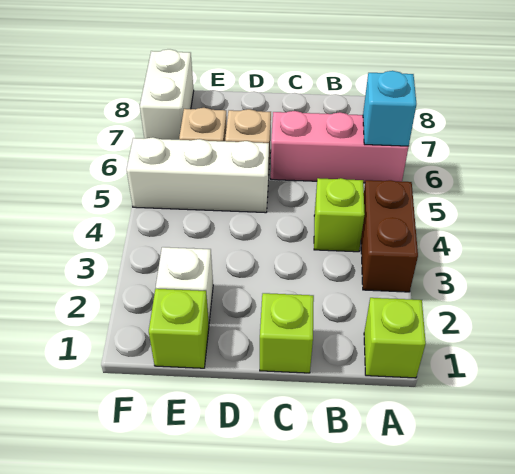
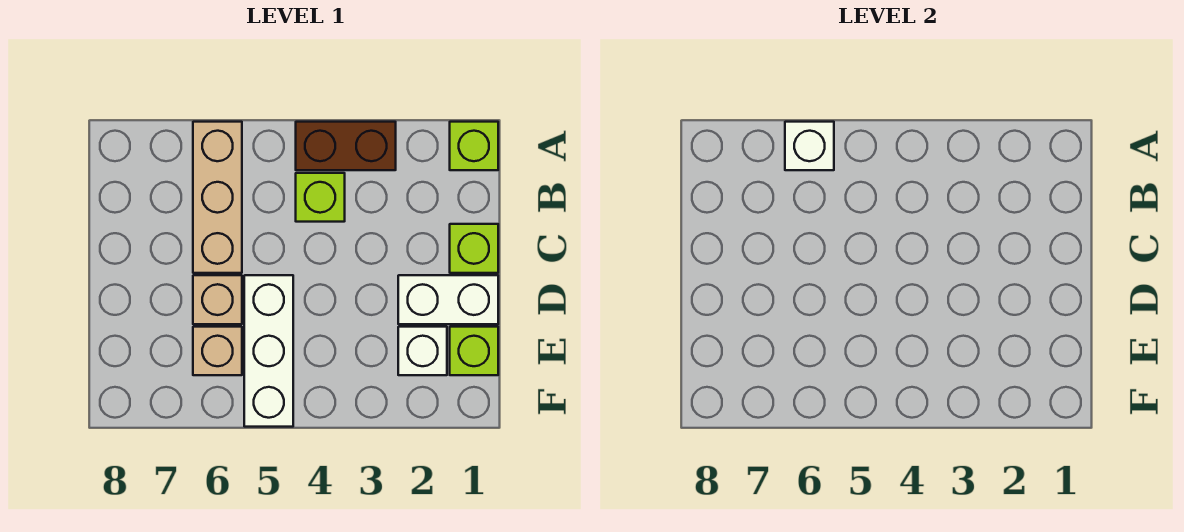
pink 1x3 brick [271,111,409,183] -> tan 1x3 brick [193,122,242,273]
cyan 1x1 brick [363,71,416,146] -> white 1x1 brick [785,122,834,170]
white 1x2 brick [140,49,194,140] -> white 1x2 brick moved to [398,275,498,324]

